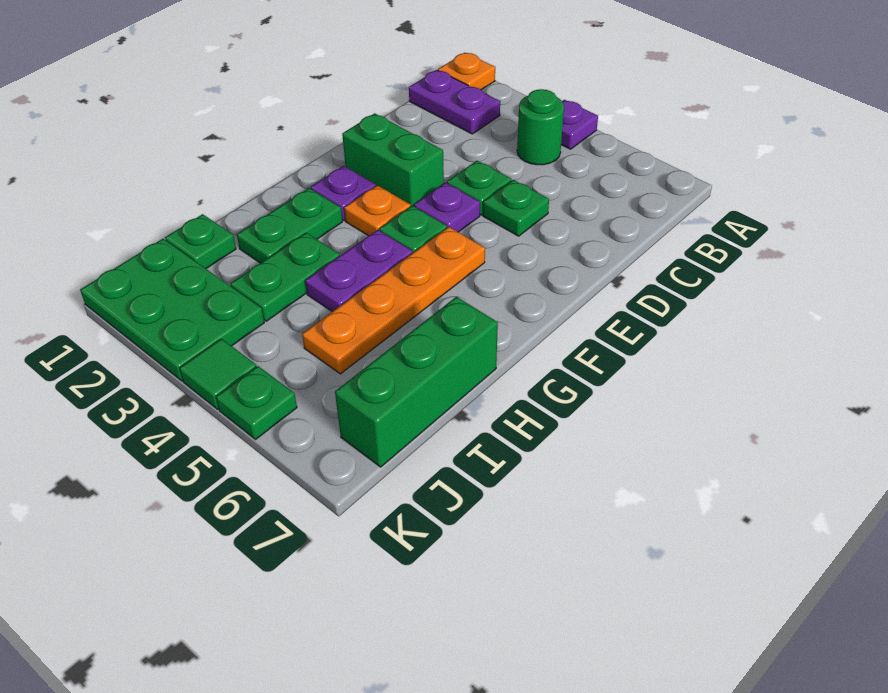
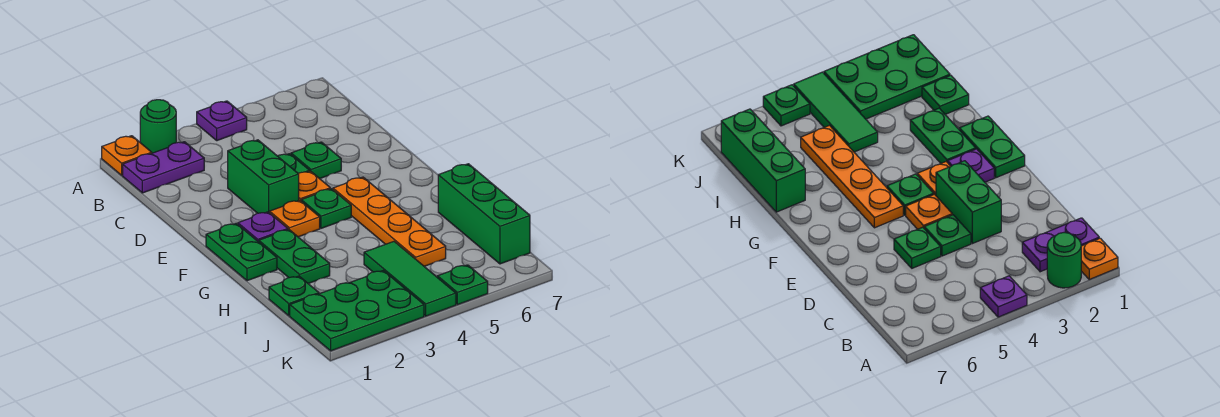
green 1x1 round brick [517,89,564,165] -> green 1x1 round brick moved to [140,100,176,153]
green 1x2 brick [342,113,444,206] -> green 1x2 brick turned to [228,140,299,213]
purple 1x1 plate [414,183,480,232] -> orange 1x1 plate [298,171,330,201]
purple 1x2 plate [305,230,413,312] -> none
green 1x2 plate [230,233,340,321] -> green 1x2 plate moved to [206,223,277,281]
green 1x1 tile [180,339,257,409] -> green 1x3 tile [364,241,456,316]

